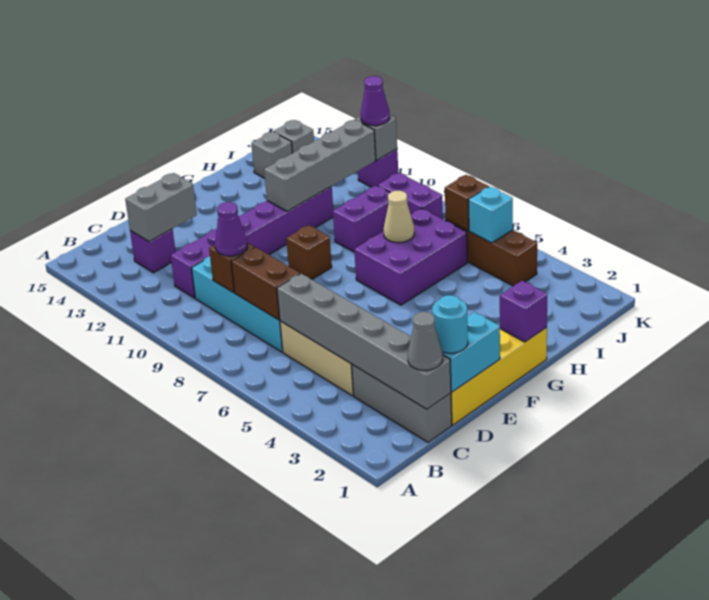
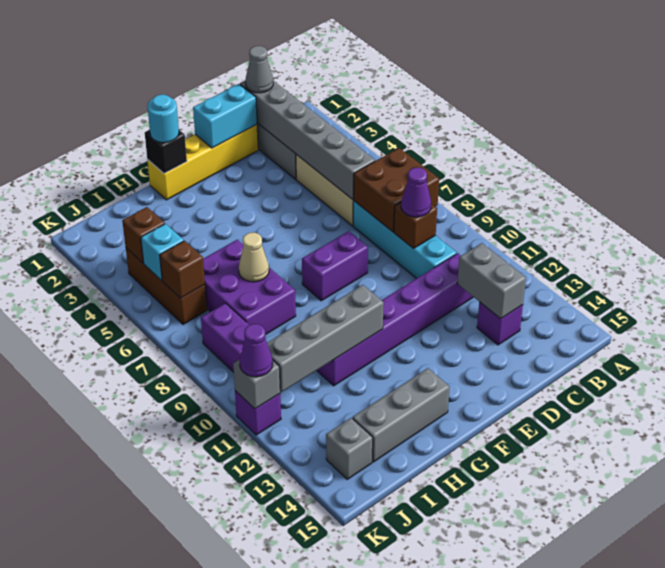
brown 1x2 brick [231,247,300,320] -> brown 2x2 brick [353,148,439,232]
grey 1x2 brick [125,173,197,242] -> grey 1x2 brick turned to [457,243,526,319]
cyan 1x1 round brick [432,295,468,353] -> cyan 1x1 round brick moved to [147,95,179,143]
brown 1x1 brick [286,225,332,279] -> brown 1x1 brick moved to [122,207,165,263]
purple 1x1 brick [500,281,547,342] -> black 1x1 brick [145,130,187,174]
purple 2x3 brick [354,208,467,305] -> purple 2x3 brick turned to [203,240,296,335]
purple 1x2 brick [333,185,390,252] -> purple 1x2 brick moved to [302,231,368,301]
grey 1x1 brick [251,132,292,178] -> grey 1x3 brick [353,368,450,462]

